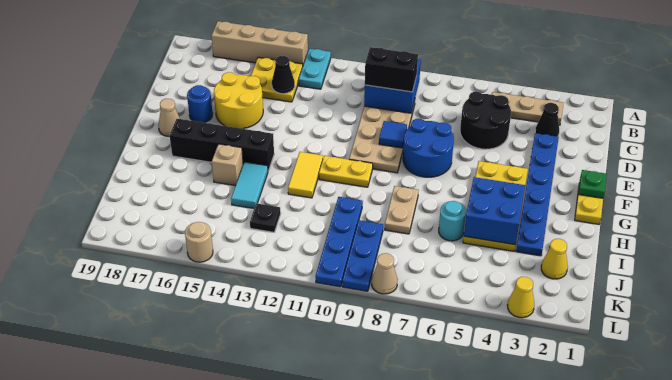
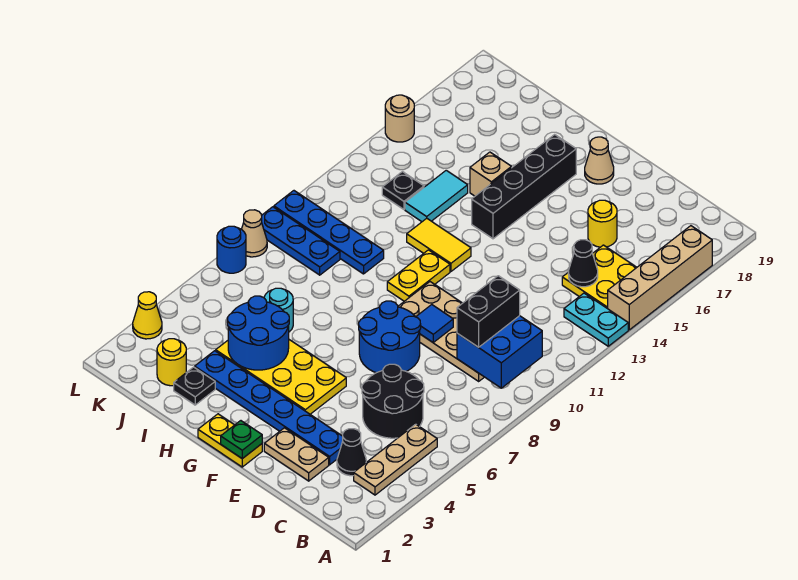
yellow 2x2 round brick [214,72,263,129] -> yellow 1x1 round brick [588,200,617,247]
blue 1x1 round brick [187,85,213,123] -> blue 1x1 round brick moved to [217,226,246,273]
blue 2x2 brick [464,177,525,245] -> blue 2x2 round brick [227,296,289,370]
tan 1x2 plate [385,186,418,234] -> tan 1x2 plate moved to [264,428,329,481]
cyan 1x2 tile [231,162,268,208] -> cyan 1x2 tile turned to [405,170,468,222]
none -> black 1x1 plate [174,367,215,405]
yellow 1x1 cone [541,239,568,279] -> yellow 1x1 round brick [157,339,186,386]

